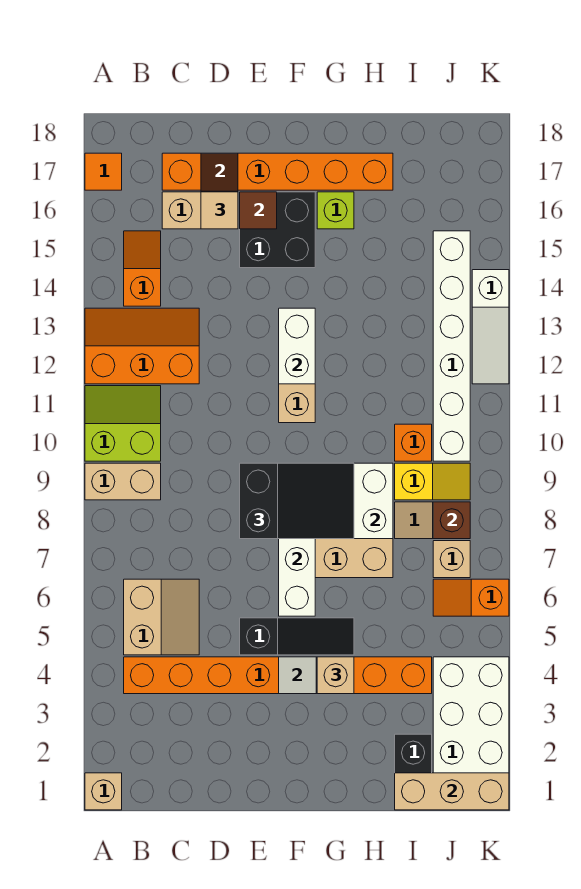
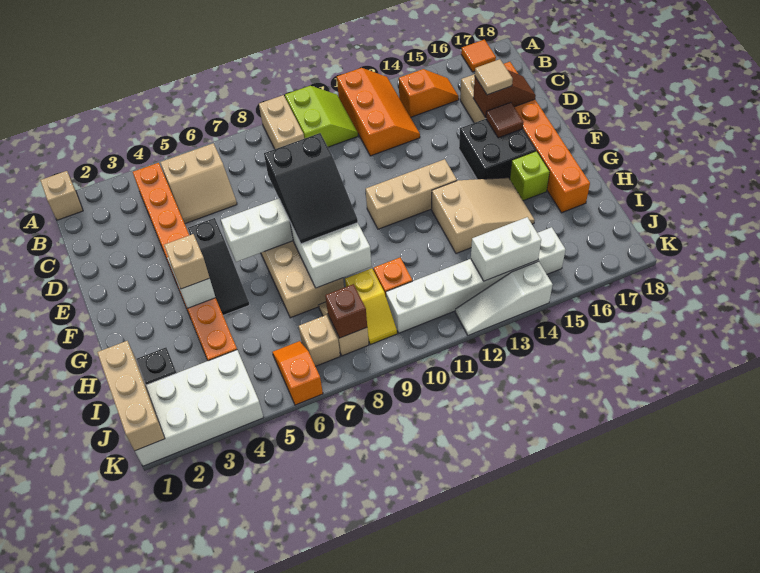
white 1x2 brick [279,308,315,384] -> white 1x2 brick moved to [471,217,541,281]
none -> tan 2x3 slope [432,178,535,254]

